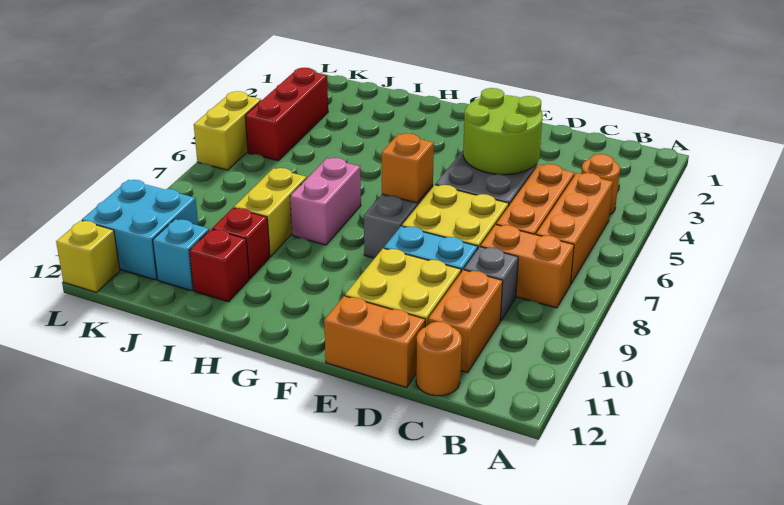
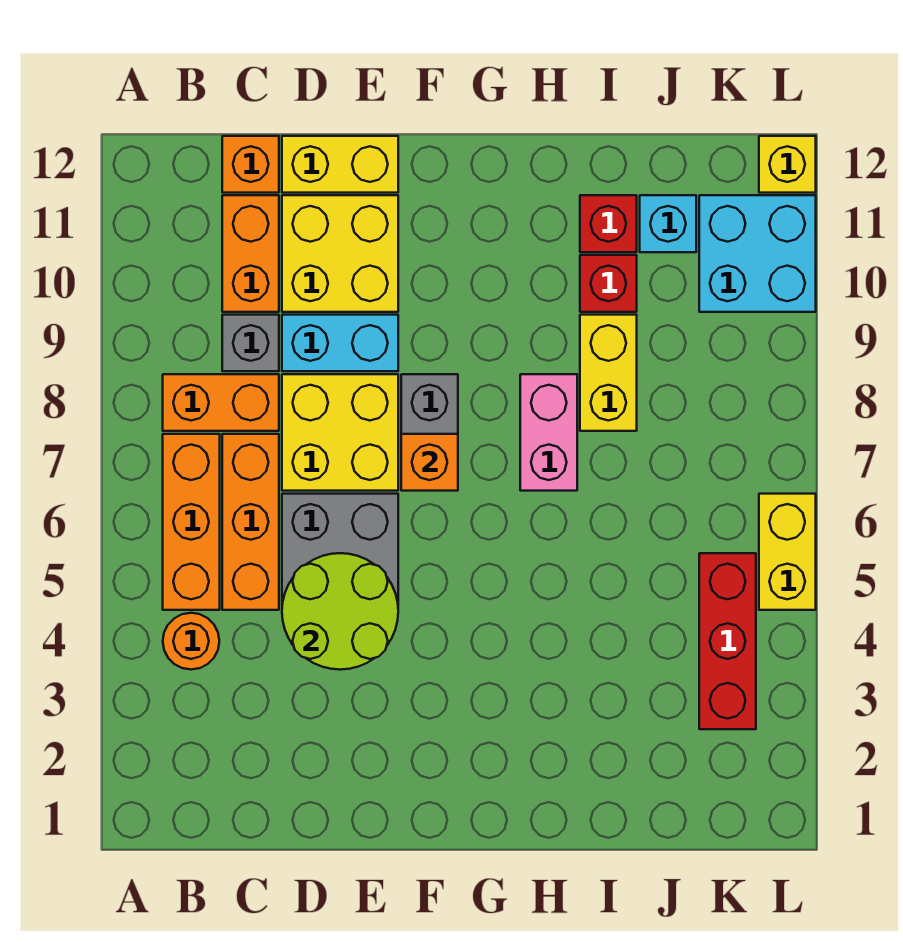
orange 1x1 round brick [416,322,462,396] -> orange 1x1 brick [222,136,279,193]
orange 1x2 brick [324,296,425,387] -> yellow 1x2 brick [282,136,398,193]

